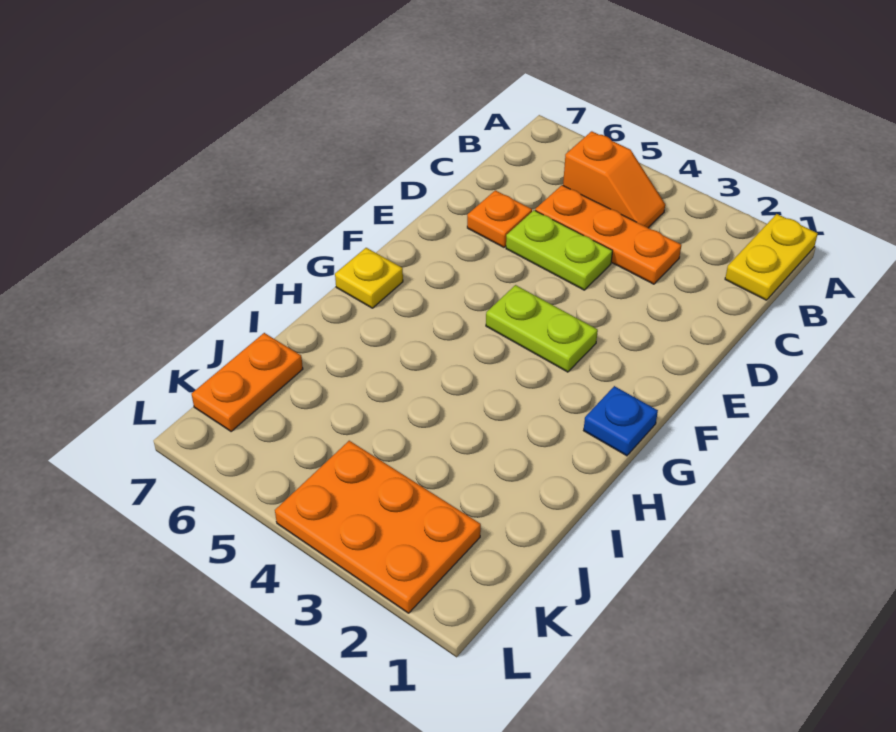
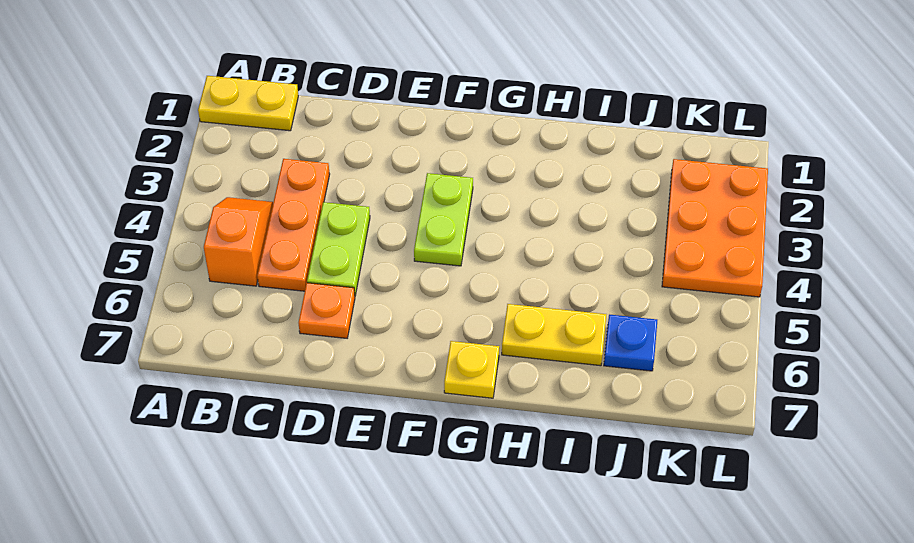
blue 1x1 plate [584,386,658,456] -> blue 1x1 plate moved to [604,315,657,371]
none -> yellow 1x2 plate [502,304,606,366]
orange 1x2 plate [192,333,303,431] -> none

